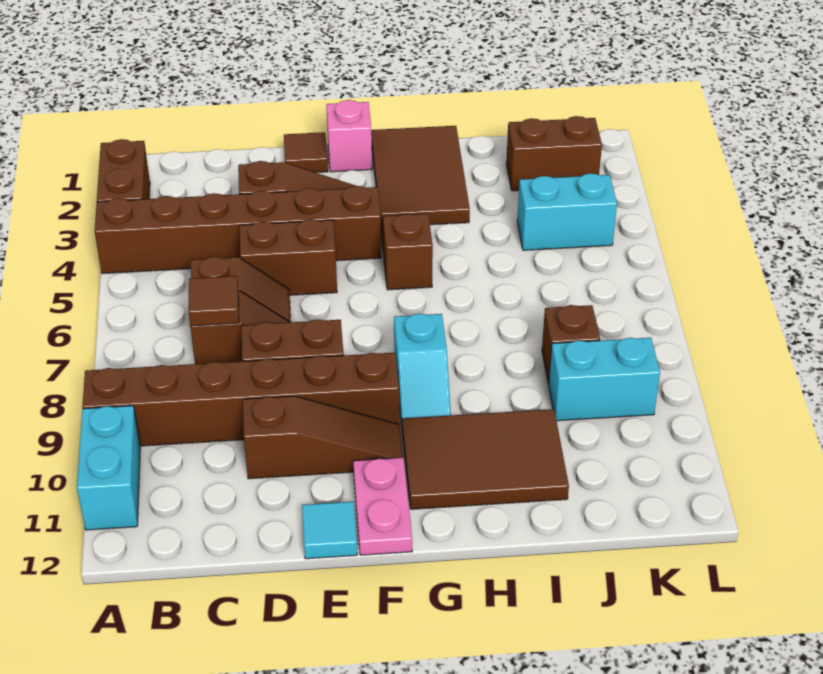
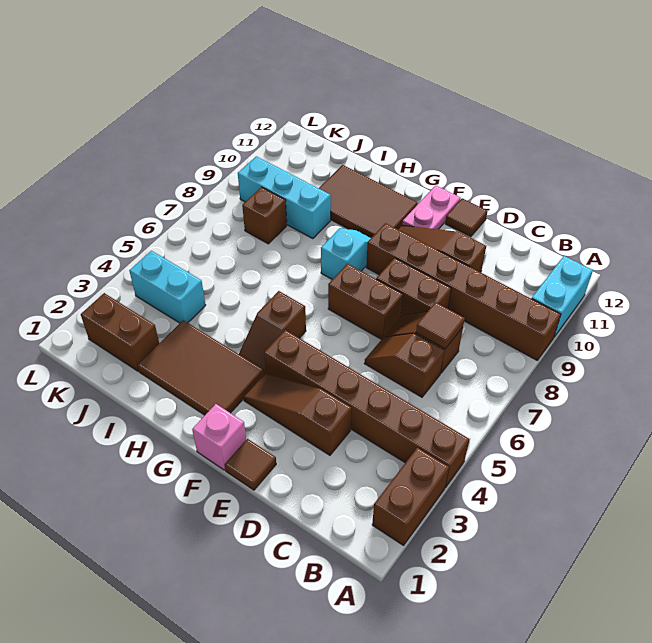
brown 1x2 brick [240,219,337,295] -> brown 1x2 brick moved to [328,264,403,340]
cyan 1x1 tile [302,502,357,559] -> brown 1x1 tile [445,198,488,237]
brown 2x3 tile [371,126,470,225] -> brown 2x3 tile turned to [138,320,264,415]
cyan 1x2 brick [549,338,660,421] -> cyan 1x3 brick [238,156,331,239]

